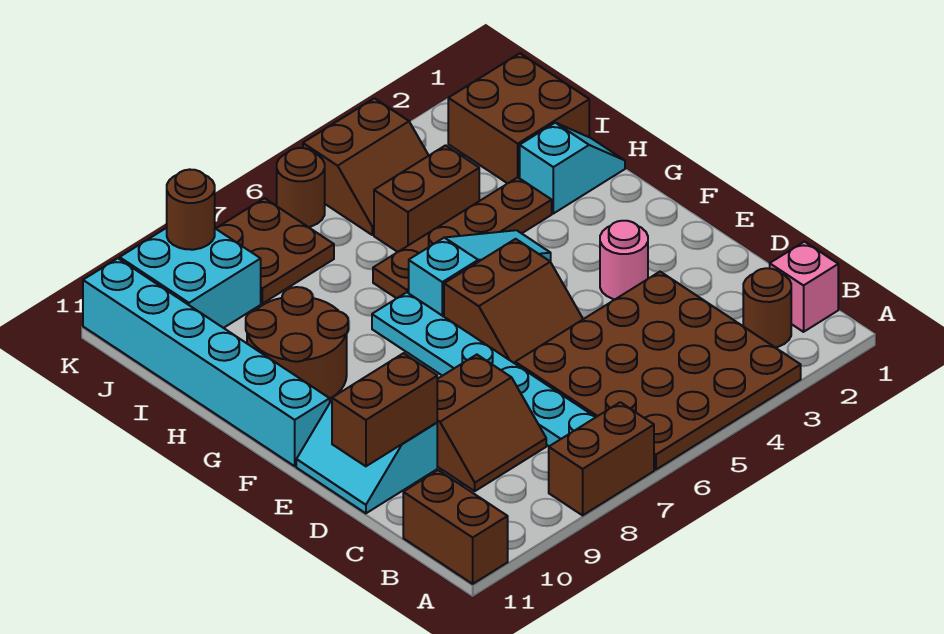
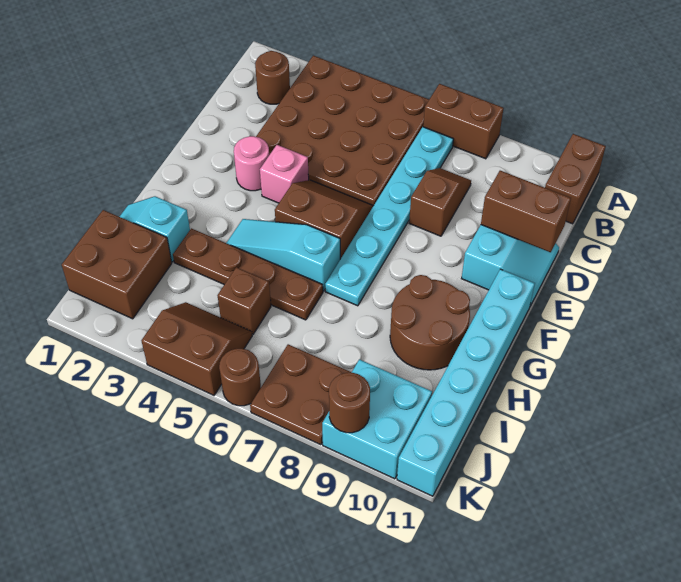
pink 1x1 brick [770,242,838,332] -> pink 1x1 brick moved to [260,145,309,203]
brown 2x2 slope [437,355,546,491] -> brown 1x2 slope [409,168,471,236]
brown 1x2 brick [374,145,479,252] -> brown 1x1 brick [218,267,271,334]

